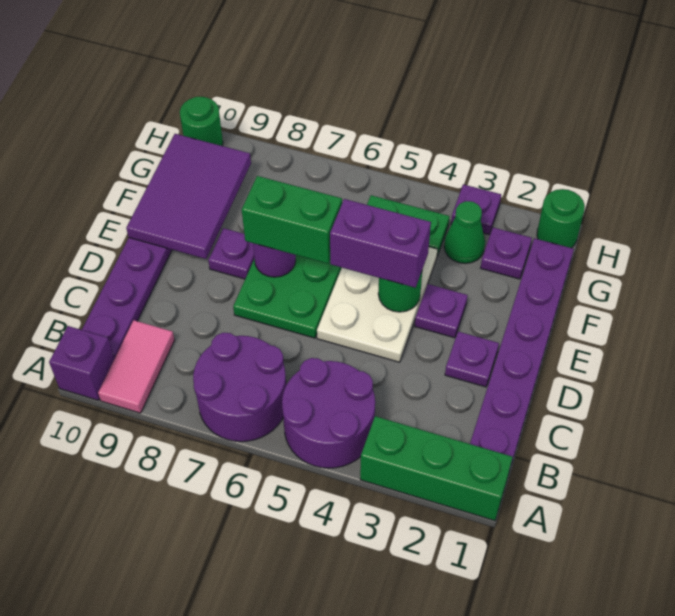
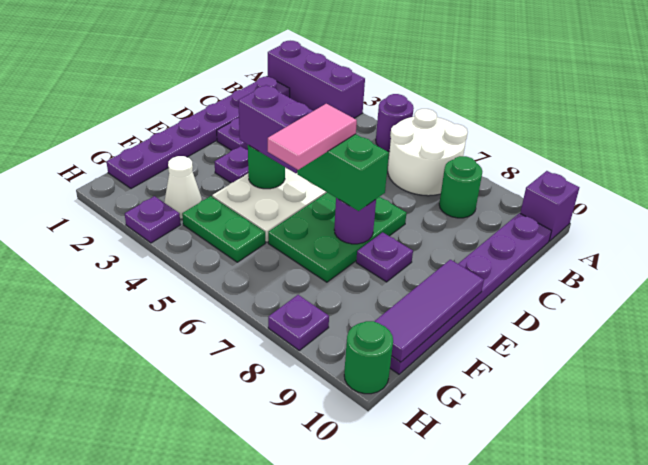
green 1x3 brick [360,416,513,521] -> purple 1x3 brick [268,41,365,118]
purple 2x2 round brick [282,358,375,468] -> purple 1x1 round brick [376,94,414,151]
purple 2x2 round brick [193,333,286,442] -> white 2x2 round brick [388,109,468,196]
pink 1x2 tile [98,320,175,413] -> pink 1x2 tile moved to [268,104,357,170]
purple 2x3 tile [126,134,251,259] -> purple 1x3 tile [374,260,484,362]
purple 1x1 plate [481,228,532,279] -> purple 1x1 plate moved to [268,295,329,350]
green 1x1 cone [444,201,485,264] -> white 1x1 cone [164,156,202,219]
green 1x1 round brick [537,189,585,248] -> green 1x1 round brick moved to [439,156,482,218]

